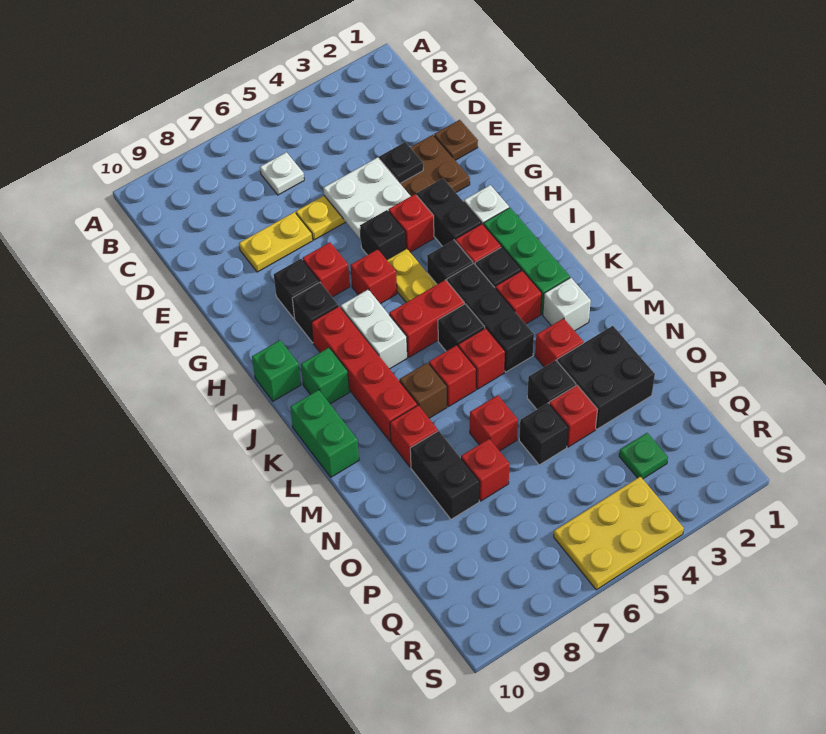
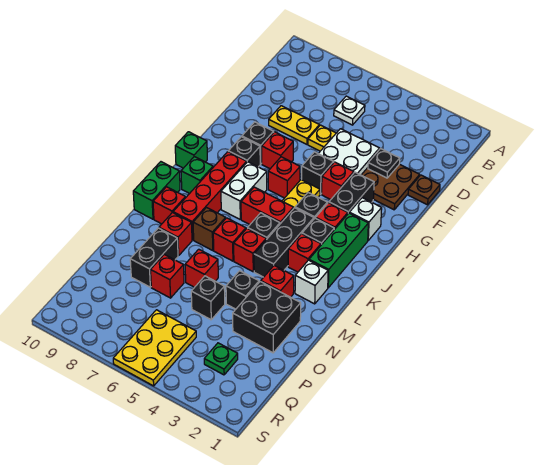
red 1x1 brick [549,385,597,447] -> red 1x1 brick moved to [153,187,185,224]
yellow 2x3 plate [554,476,684,590] -> yellow 2x3 plate turned to [113,310,196,386]

